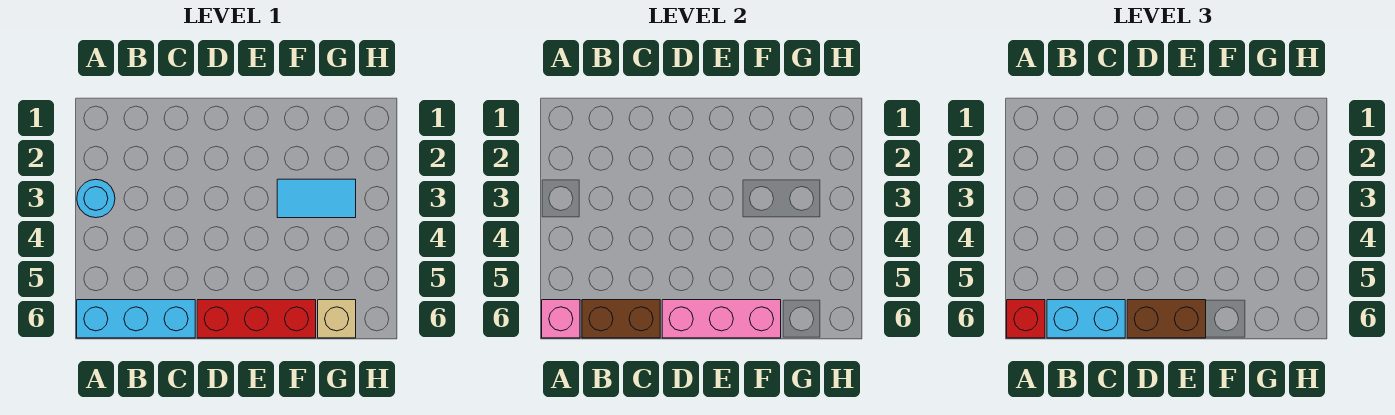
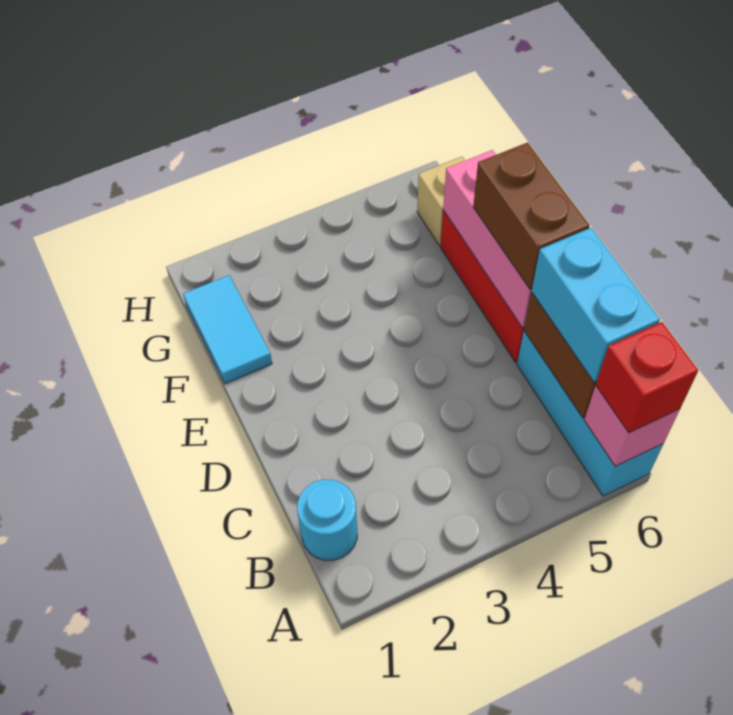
cyan 1x1 round brick [77,179,115,218] -> cyan 1x1 round brick moved to [297,479,357,560]
cyan 1x2 tile [277,179,356,218] -> cyan 1x2 tile moved to [183,275,272,384]

